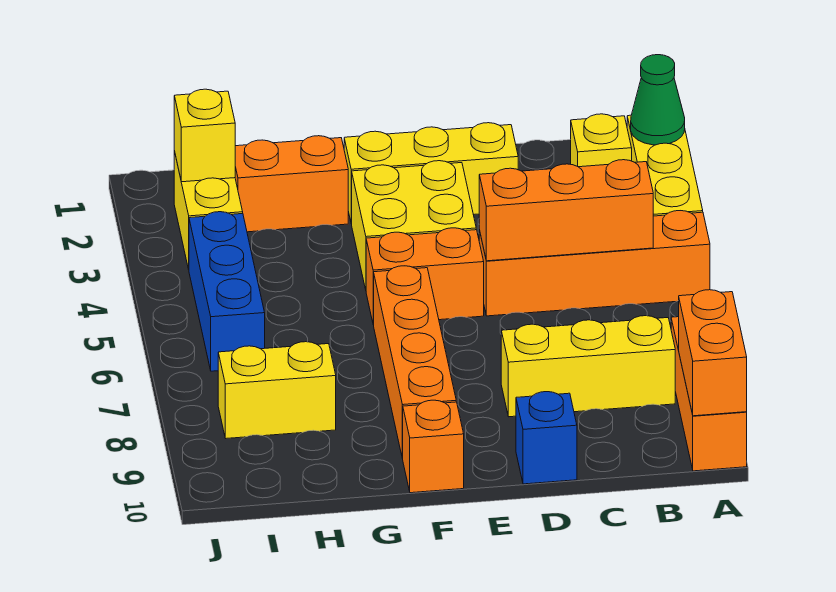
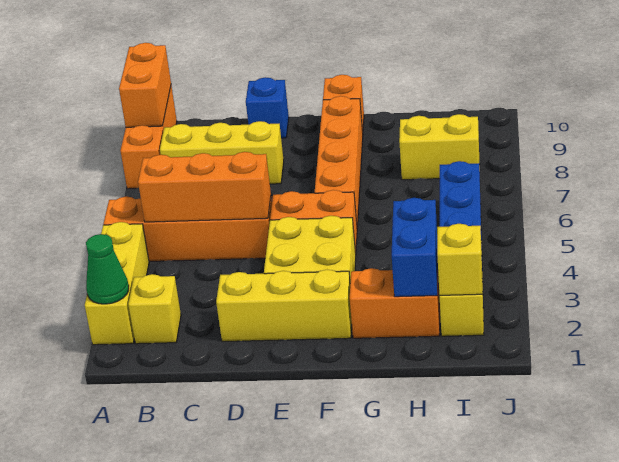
none -> blue 1x2 brick [392,198,437,297]

